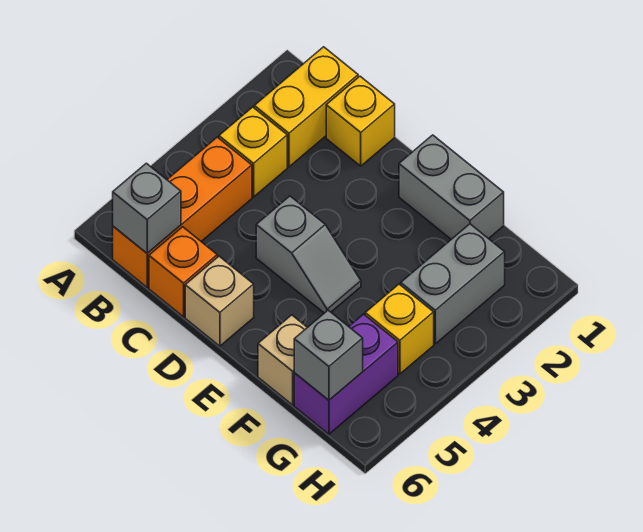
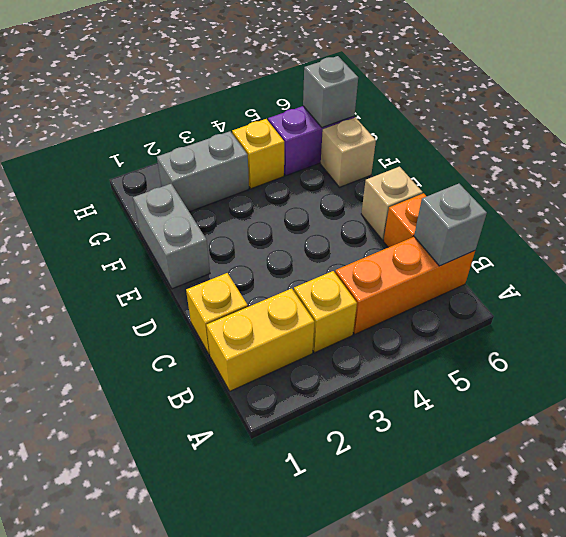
grey 1x2 slope [256,196,361,313] -> none

